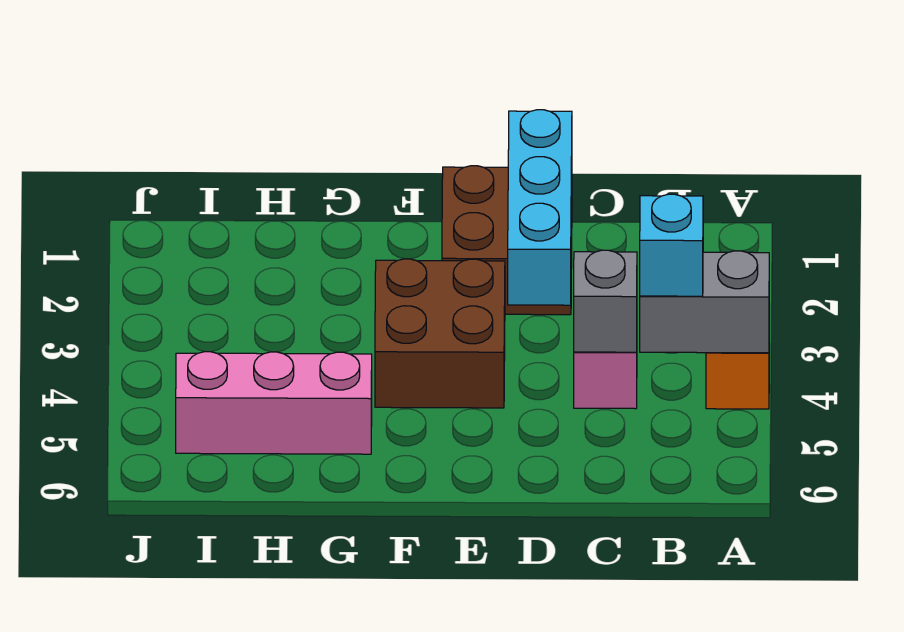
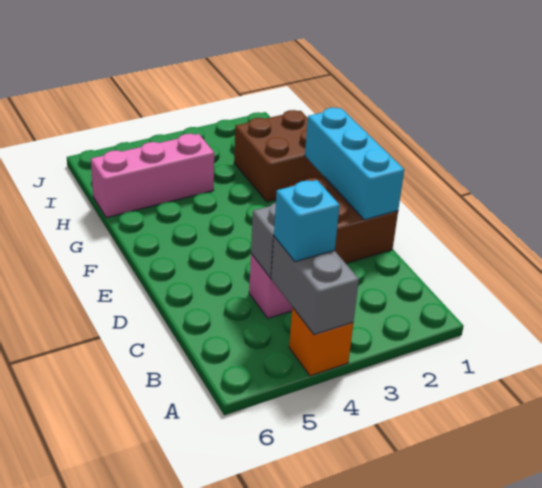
cyan 1x3 brick [508,110,572,305] -> cyan 1x3 brick turned to [305,108,404,220]
brown 2x2 brick [375,259,505,408] -> brown 2x2 brick moved to [234,110,324,202]
pink 1x3 brick [176,352,372,454] -> pink 1x3 brick turned to [91,134,214,218]

